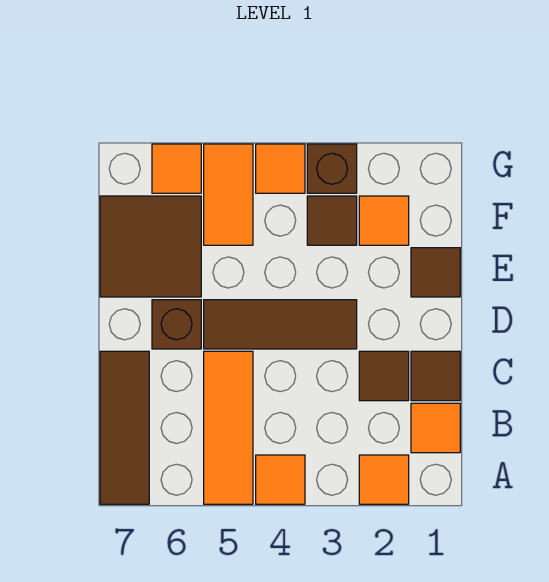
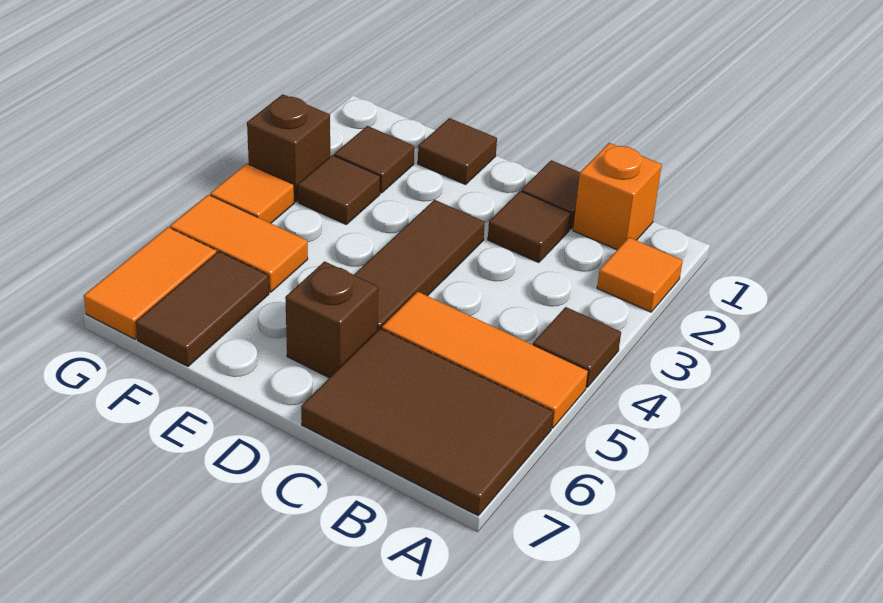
orange 1x1 tile [256,455,305,504] -> brown 1x1 tile [533,307,621,387]
brown 1x3 tile [100,351,149,504] -> brown 2x3 tile [301,329,553,516]
orange 1x1 tile [411,403,460,453] -> orange 1x1 brick [573,143,662,250]
brown 2x2 tile [100,196,201,297] -> brown 1x2 tile [136,252,269,366]
orange 1x1 tile [359,196,409,245] -> brown 1x1 tile [334,126,414,193]
orange 1x1 tile [152,144,201,193] -> orange 1x2 tile [84,227,216,339]

